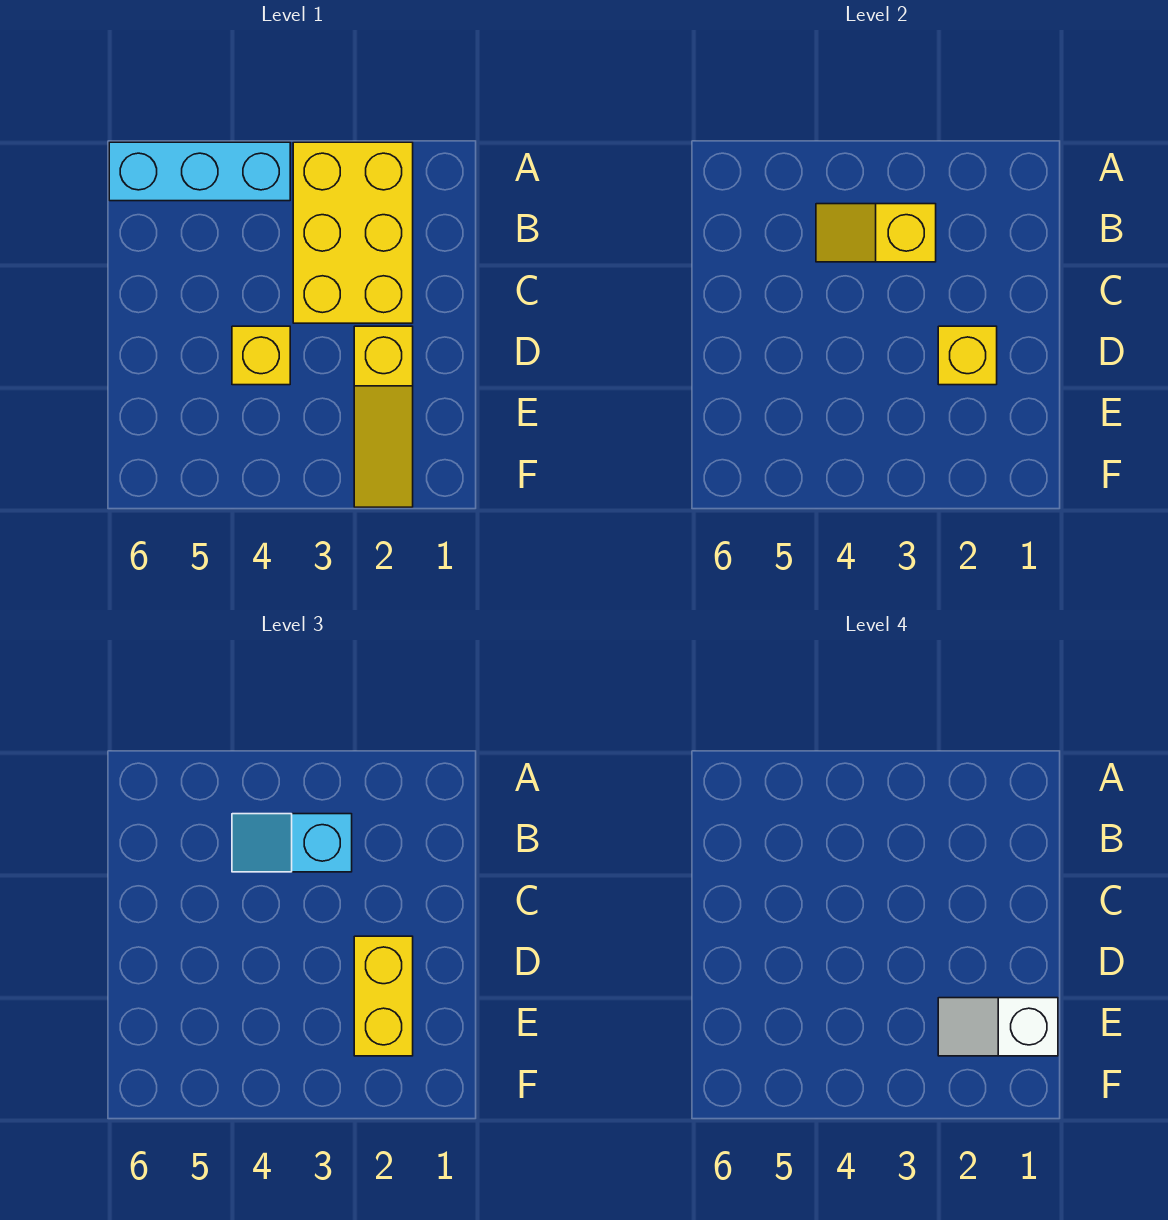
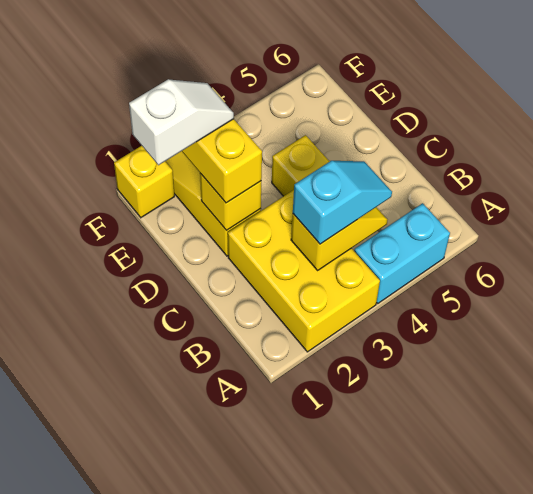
cyan 1x3 brick [109,142,290,201] -> cyan 1x2 brick [354,203,450,303]
none -> yellow 1x1 brick [114,146,174,217]

